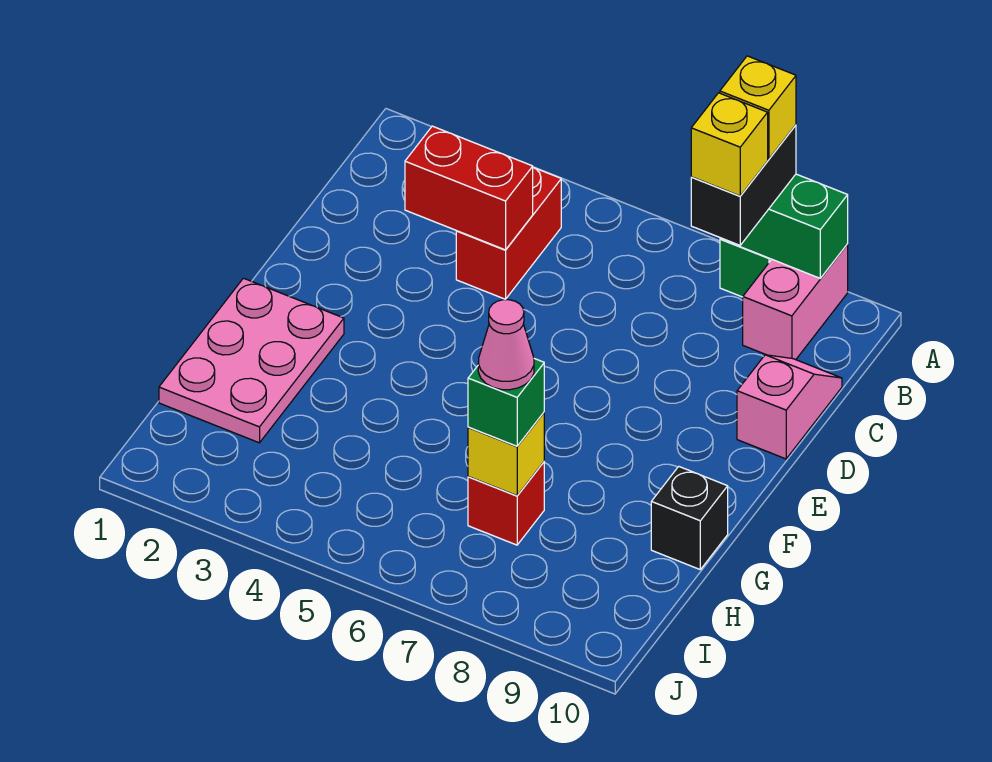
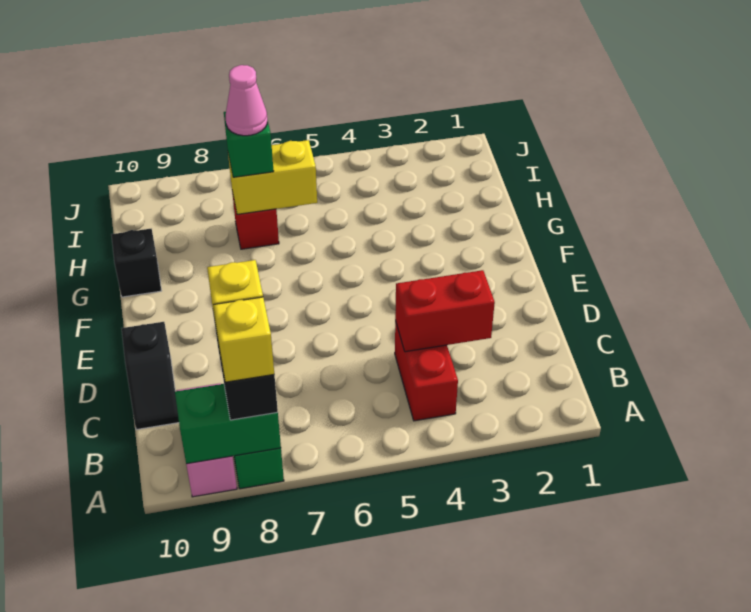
pink 1x2 slope [737,355,842,459] -> black 1x2 slope [121,322,179,430]
pink 2x3 plate [159,278,344,443] -> none
yellow 1x1 brick [468,413,544,496] -> yellow 1x2 brick [228,140,317,214]

